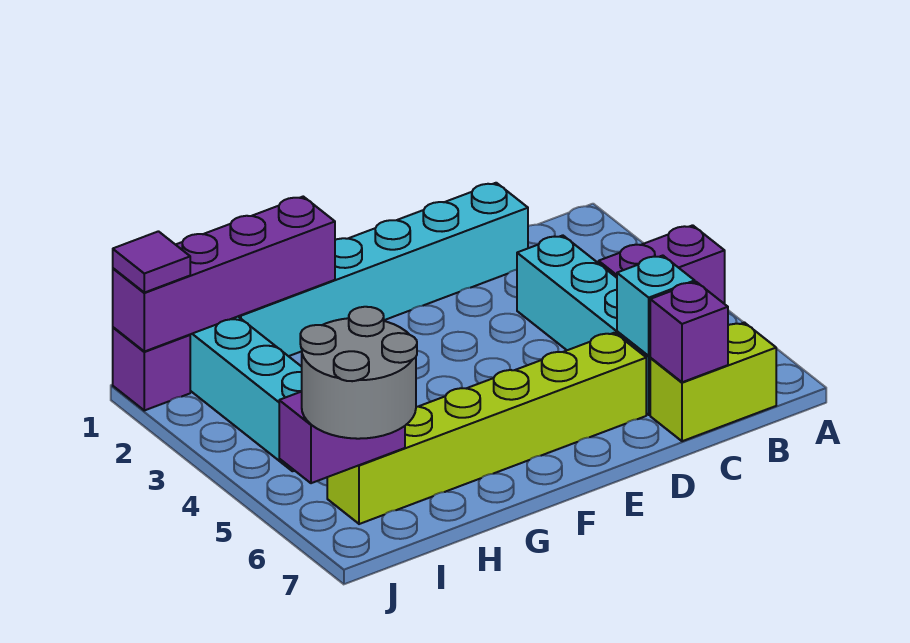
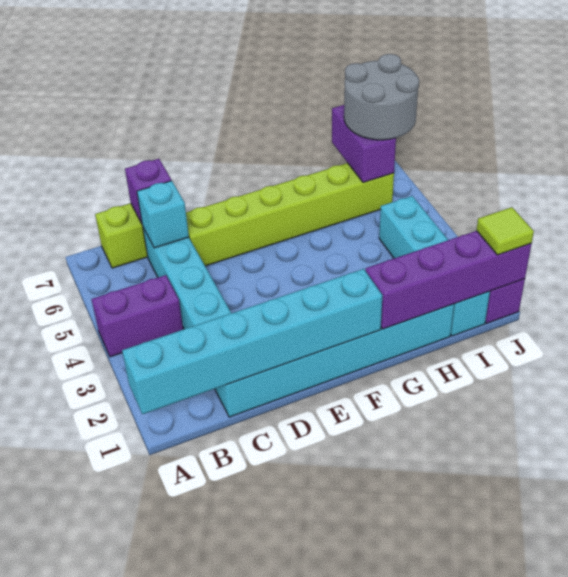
none -> cyan 1x6 brick [122,269,382,414]
purple 1x2 brick [279,392,405,483] -> purple 1x2 brick turned to [332,105,396,183]
purple 1x1 tile [113,231,190,293] -> lime 1x1 tile [477,207,534,255]

